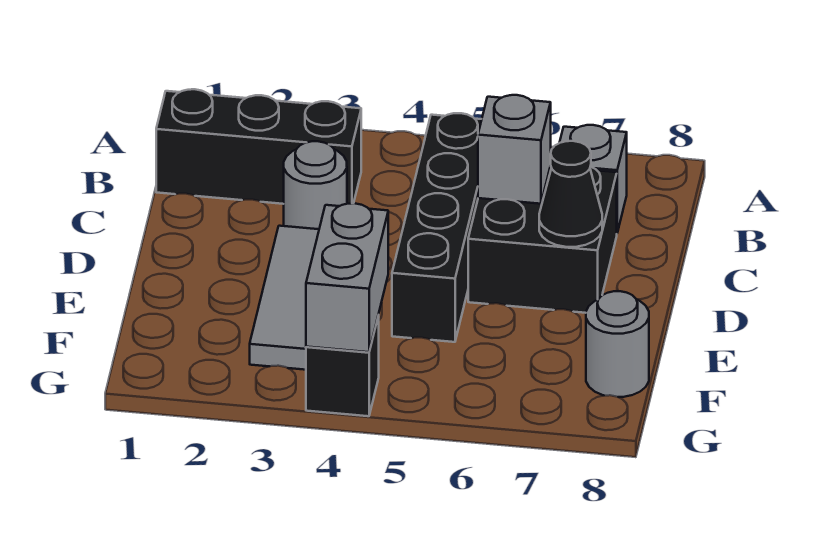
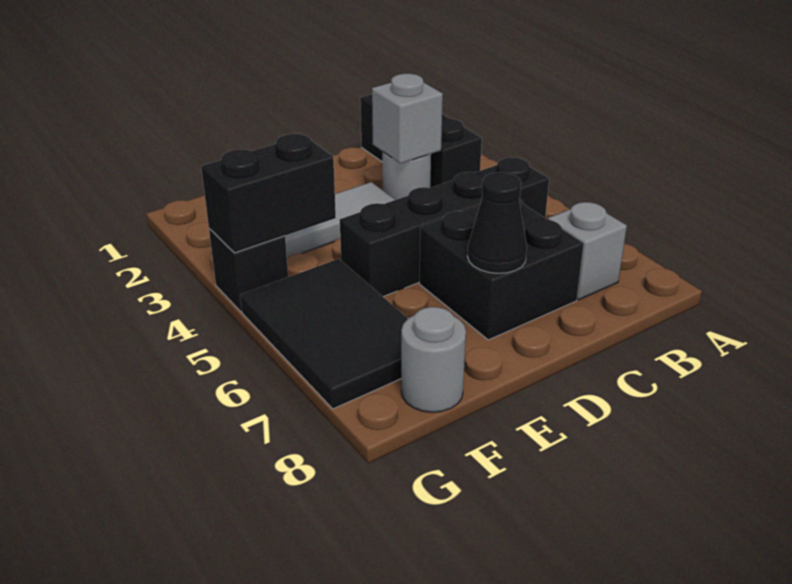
grey 1x1 brick [478,95,551,204] -> grey 1x1 brick moved to [372,74,443,164]
grey 1x2 brick [306,203,388,352] -> black 1x2 brick [201,134,336,253]
none -> black 2x3 tile [240,259,408,409]

